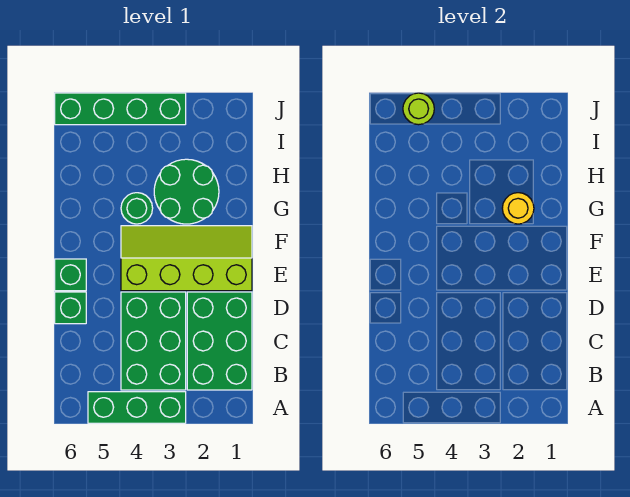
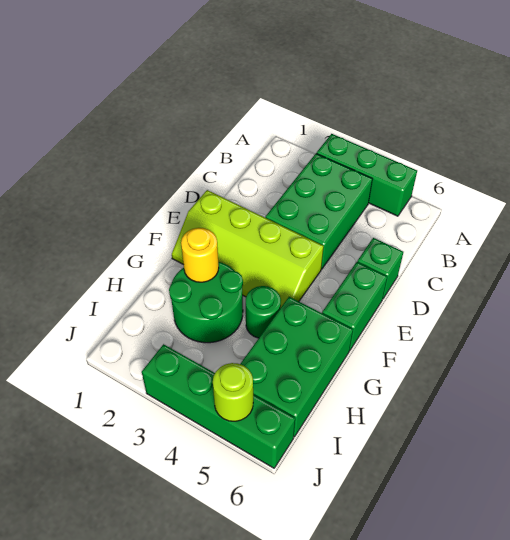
green 2x3 brick [187,292,252,390] -> green 2x3 brick moved to [241,297,353,437]
green 1x1 brick [55,259,86,291] -> green 1x2 brick [322,262,387,351]

